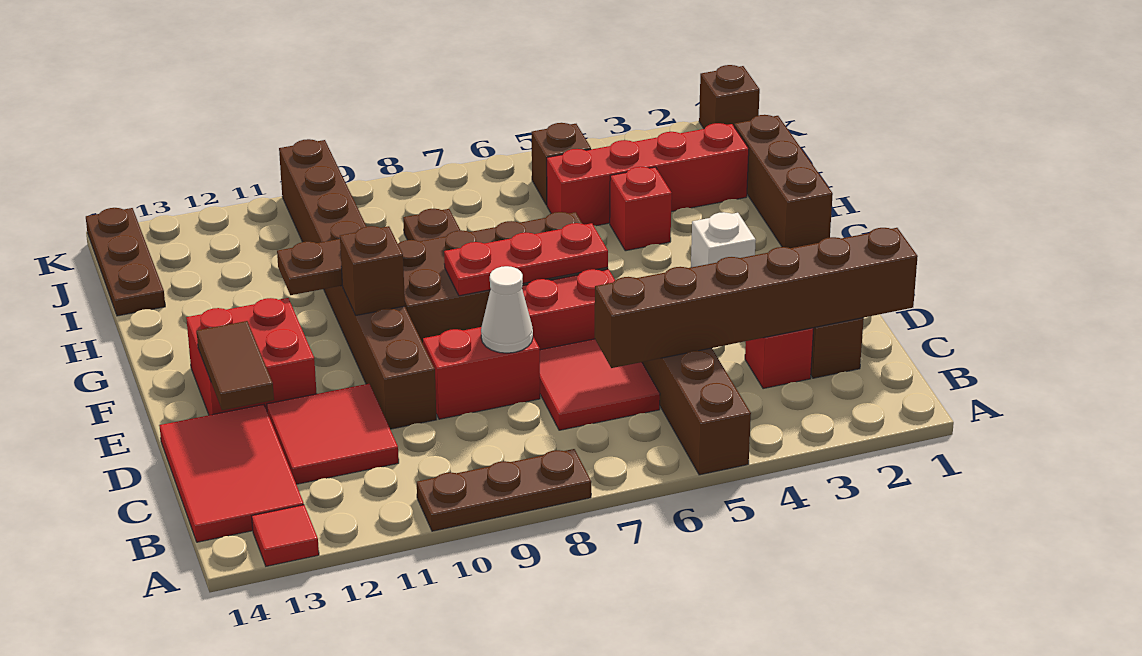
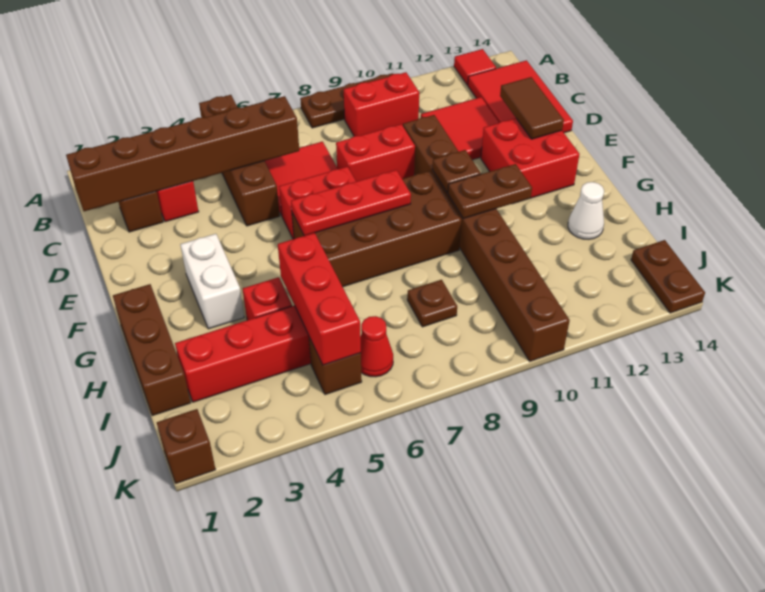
none -> red 1x2 brick [344,72,419,136]
white 1x1 cone [481,266,533,353] -> white 1x1 cone moved to [568,182,604,239]
white 1x1 brick [691,212,756,267] -> white 1x2 brick [180,234,244,329]
brown 1x1 brick [340,226,405,315] -> brown 1x1 plate [432,150,481,193]
none -> red 1x3 brick [278,233,361,365]
brown 1x3 plate [86,208,165,316] -> brown 1x2 plate [631,240,705,313]
none -> red 1x1 cone [360,316,393,377]

